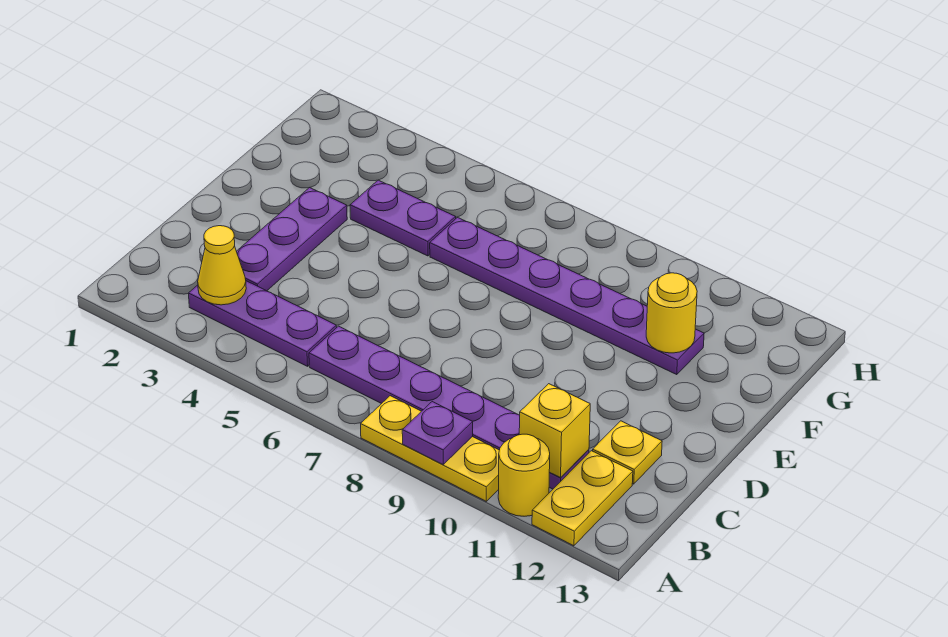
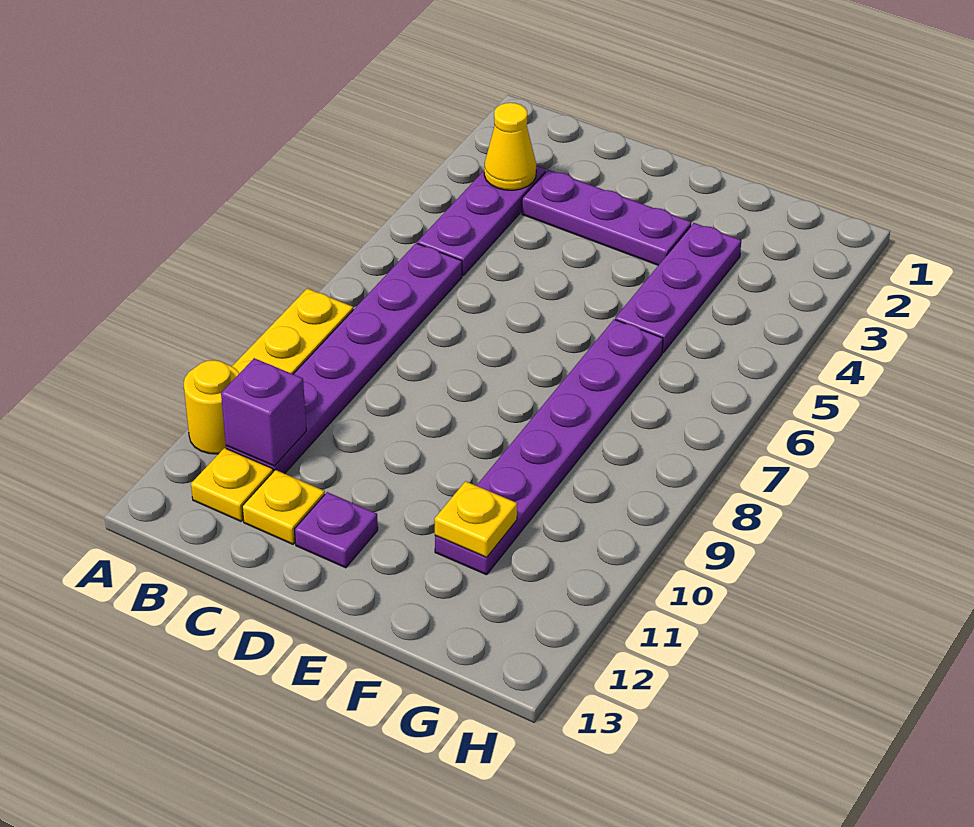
purple 1x1 plate [402,402,473,464] -> purple 1x1 plate moved to [294,492,378,568]
yellow 1x2 plate [532,451,633,546] -> yellow 1x1 plate [191,448,273,521]
yellow 1x1 brick [519,384,590,478] -> purple 1x1 brick [221,358,306,466]
purple 1x2 plate [350,180,456,256] -> purple 1x3 plate [615,223,741,353]
yellow 1x1 round brick [646,273,697,353] -> yellow 1x1 plate [434,481,517,557]

